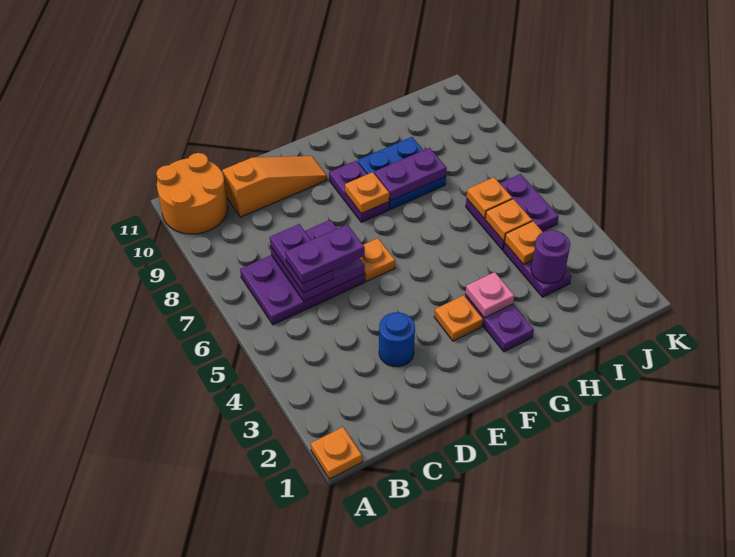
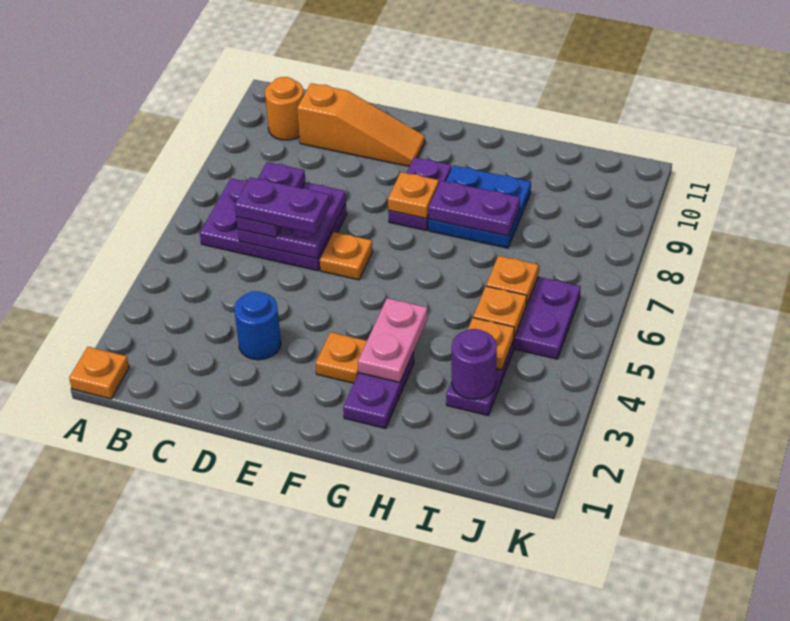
orange 2x2 round brick [156,153,228,234] -> orange 1x1 round brick [265,77,304,140]
pink 1x1 plate [465,272,514,318] -> pink 1x2 plate [358,298,428,382]

